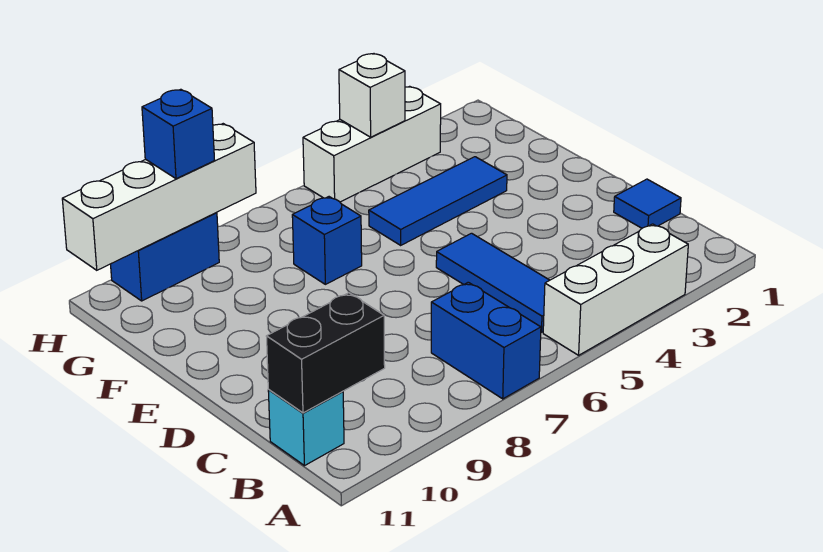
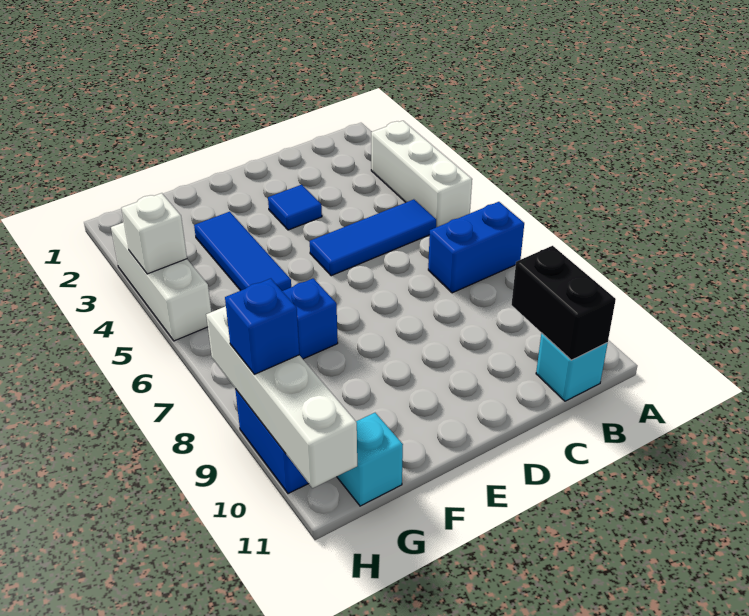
blue 1x1 tile [614,179,681,228] -> blue 1x1 tile moved to [268,185,322,230]
none -> cyan 1x1 brick [337,413,403,506]

